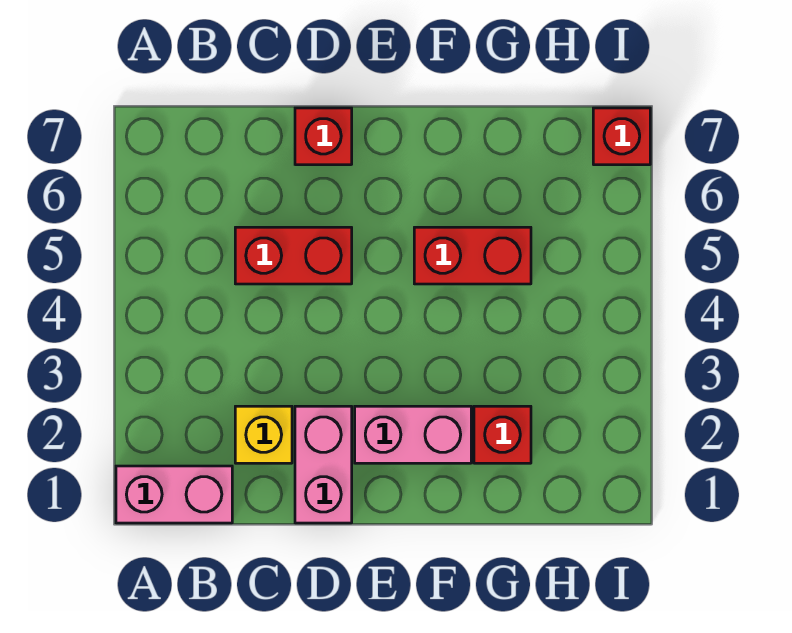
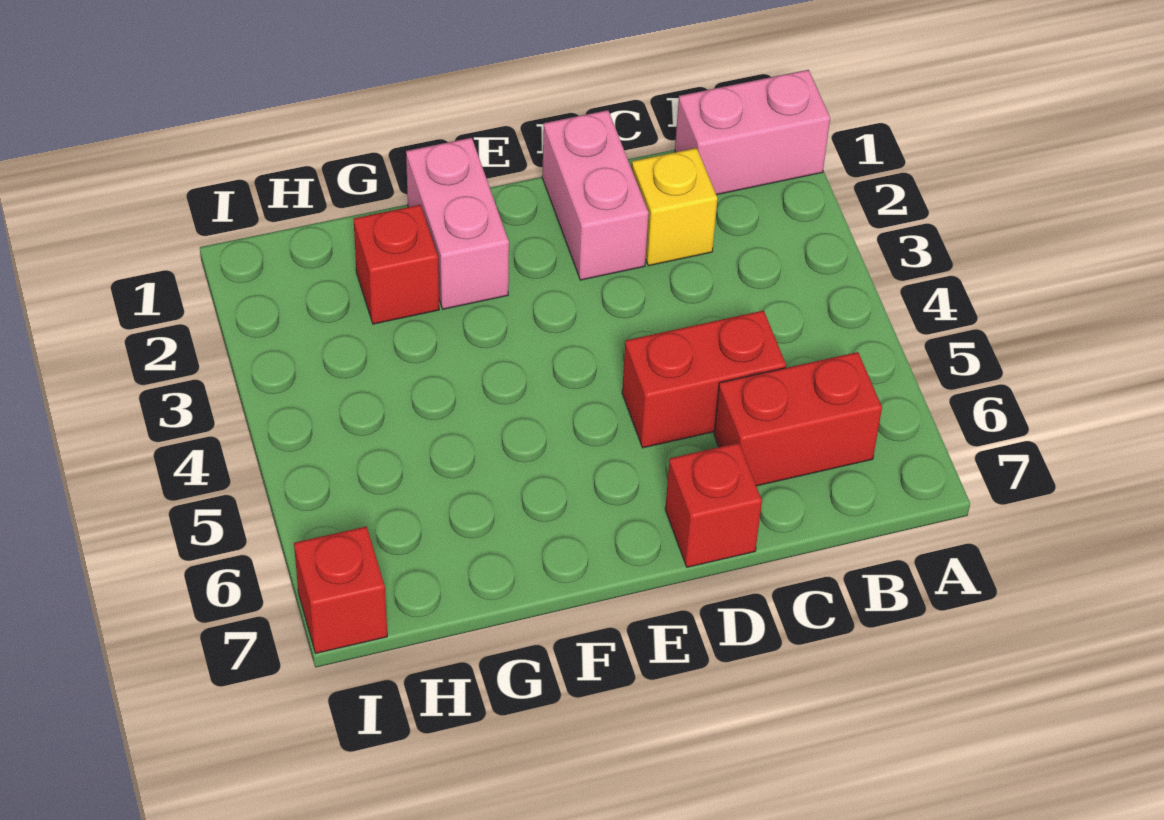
pink 1x2 brick [355,406,471,463] -> pink 1x2 brick turned to [406,138,509,309]
red 1x2 brick [414,227,531,284] -> red 1x2 brick moved to [714,352,882,486]

